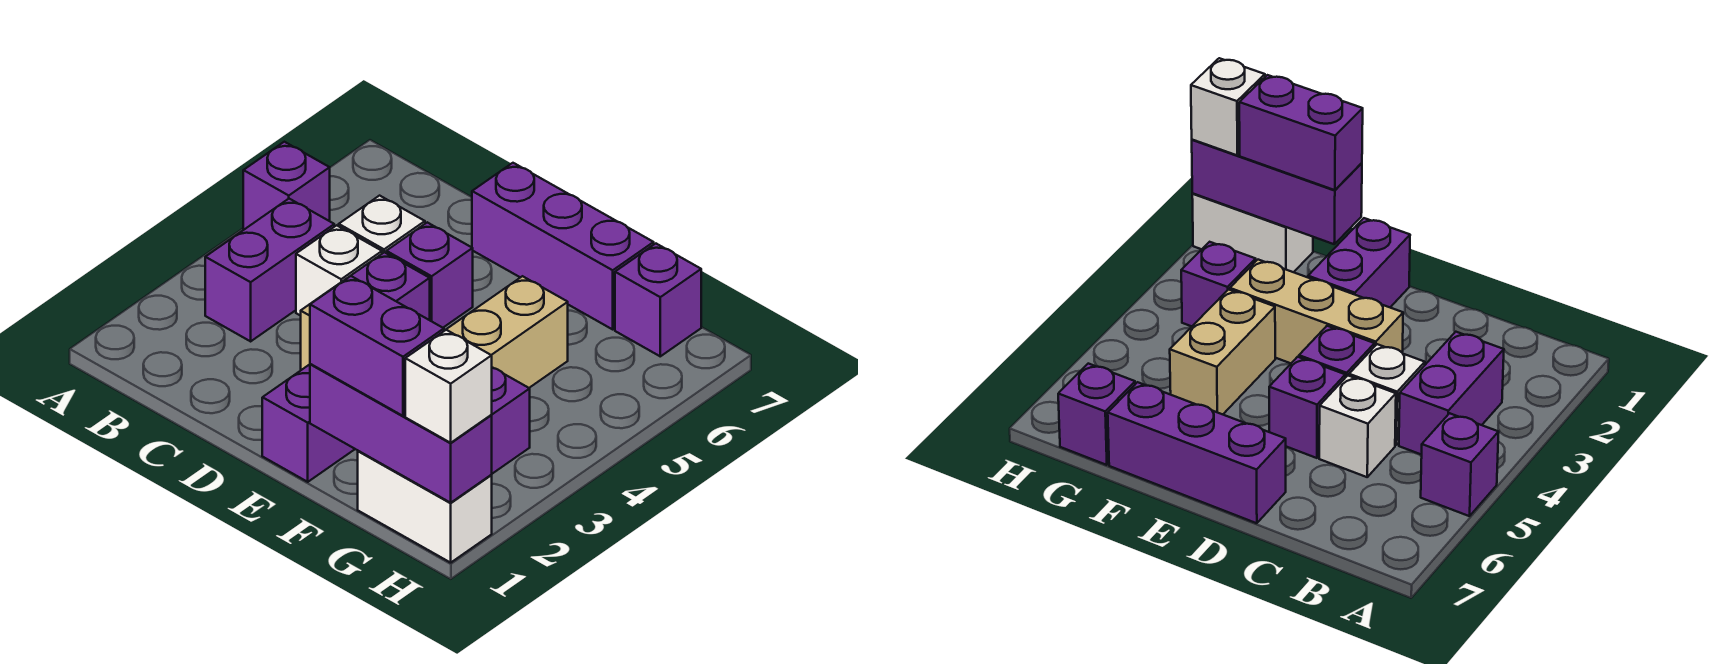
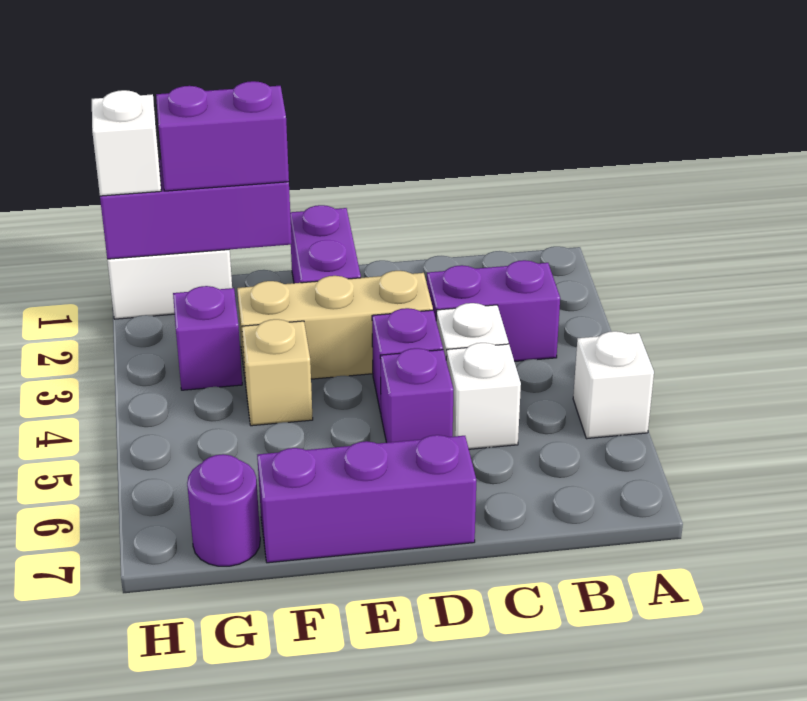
purple 1x1 brick [243,142,330,229] -> white 1x1 brick [573,331,654,439]
purple 1x2 brick [205,199,334,341] -> purple 1x2 brick turned to [427,260,560,362]
tan 1x2 brick [444,276,568,388] -> tan 1x1 brick [242,319,313,426]
purple 1x1 brick [615,244,701,356] -> purple 1x1 round brick [187,454,260,566]

